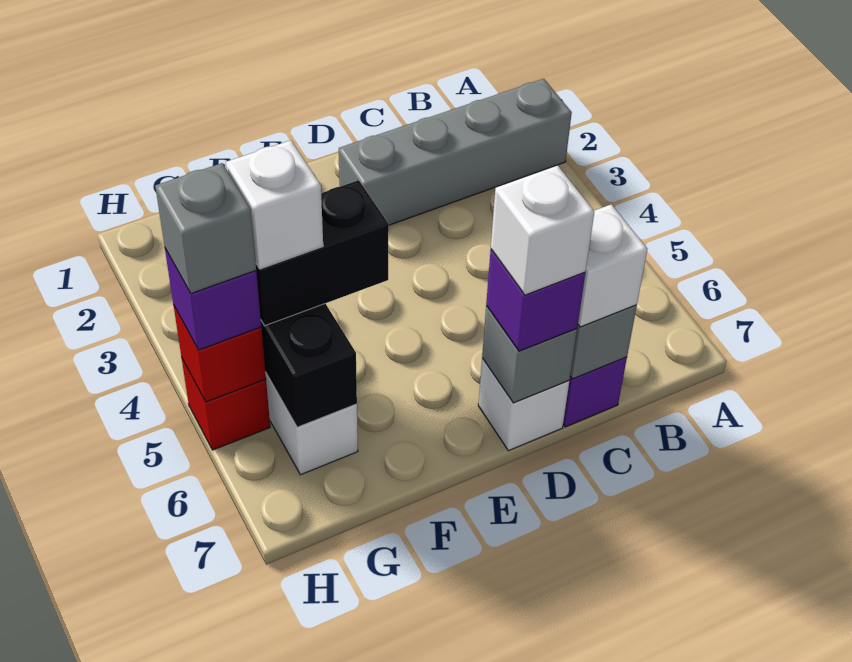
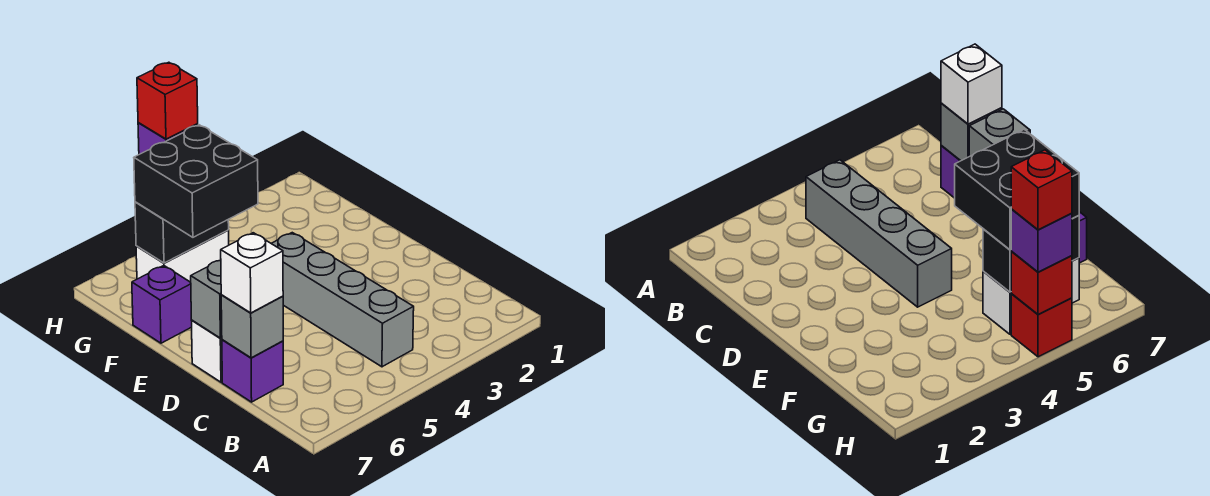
grey 1x4 brick [339,79,572,225] -> grey 1x4 brick moved to [271,233,414,367]
purple 1x1 brick [486,250,585,351] -> purple 1x1 brick moved to [132,266,192,343]
white 1x1 brick [491,165,594,295] -> none
black 1x2 brick [256,180,389,326] -> black 2x2 brick [134,125,258,237]
white 1x1 brick [226,140,323,269] -> none
grey 1x1 brick [155,163,256,294] -> red 1x1 brick [137,62,198,139]

